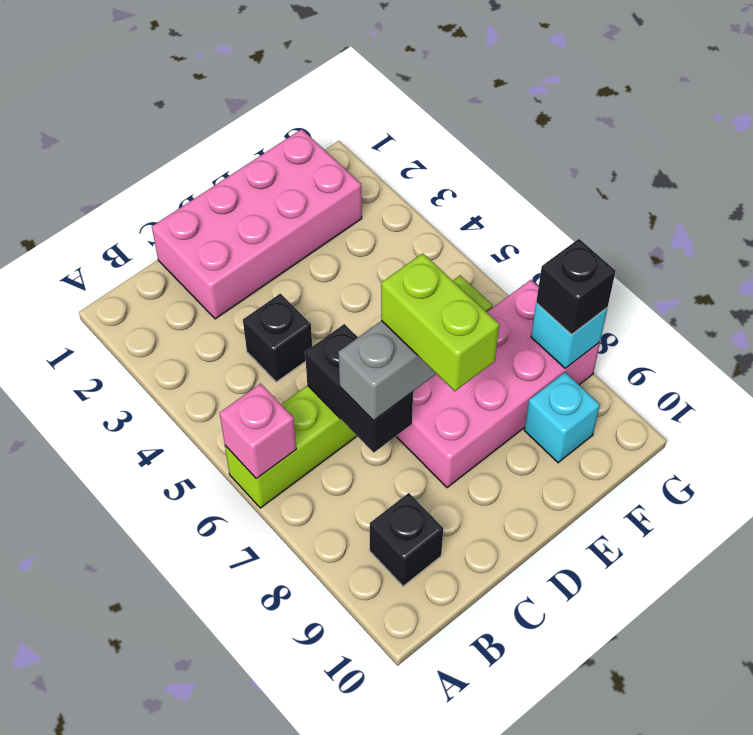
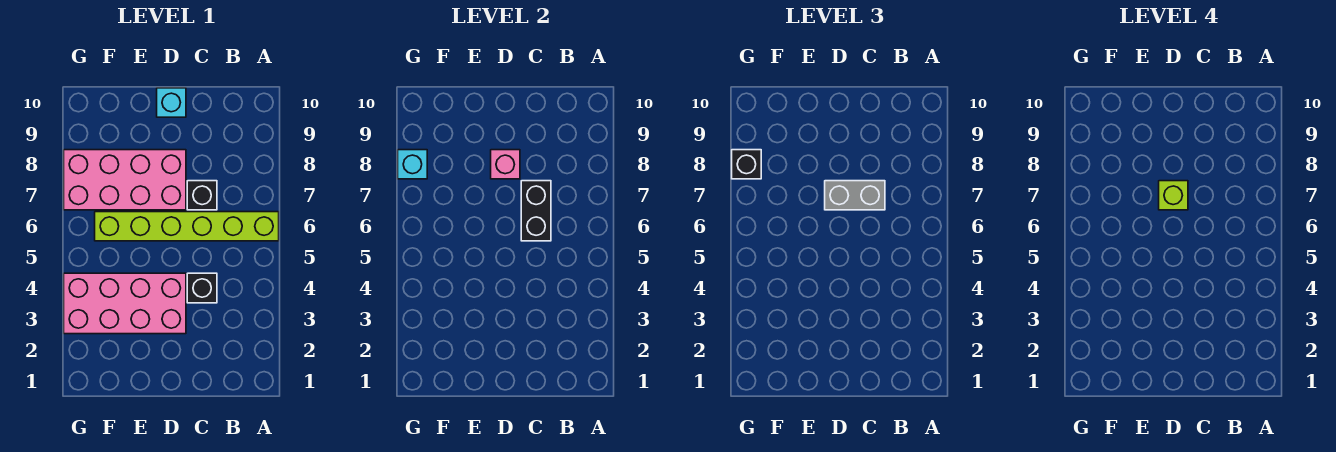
pink 1x1 brick [220,384,296,479] -> pink 1x1 brick moved to [491,150,520,179]
black 1x1 brick [370,493,443,586] -> black 1x1 brick moved to [187,181,217,210]
pink 2x4 brick [152,129,362,319] -> pink 2x4 brick moved to [64,273,186,334]
lime 1x2 brick [381,253,499,391] -> lime 1x1 brick [1159,181,1188,210]
cyan 1x1 brick [524,372,600,463] -> cyan 1x1 brick moved to [157,88,186,117]

